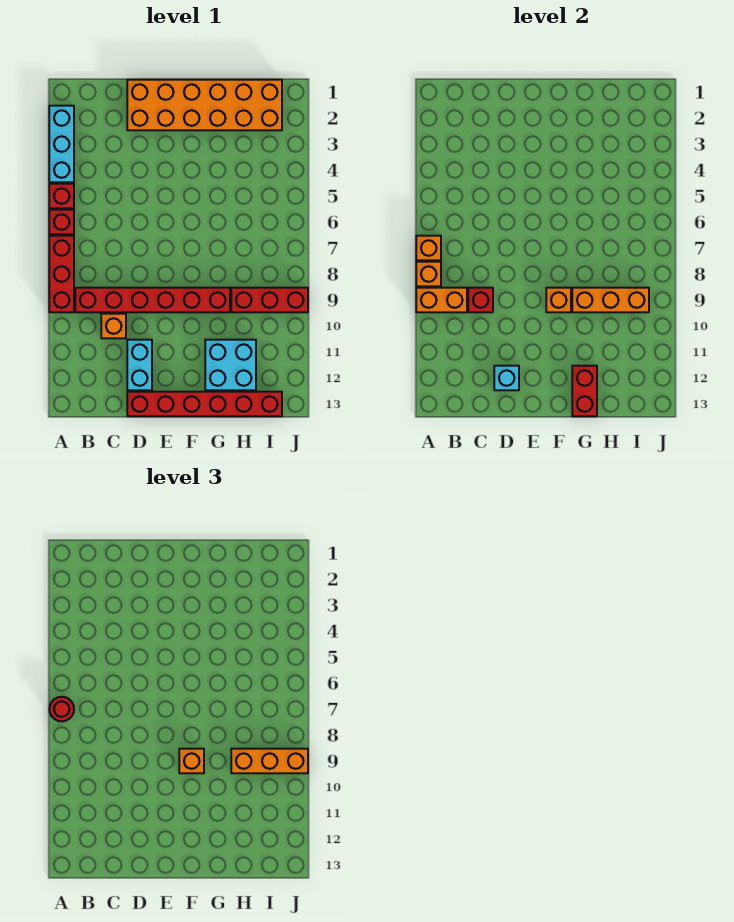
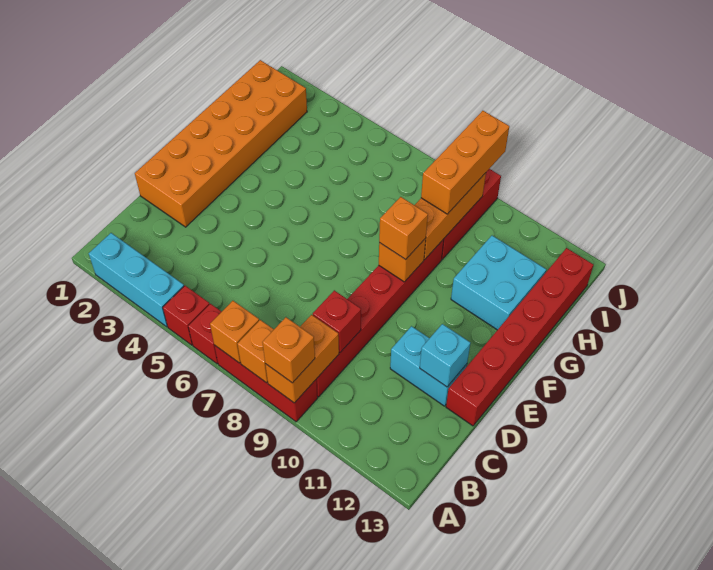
red 1x1 round brick [49,697,74,721] -> none
orange 1x1 brick [101,314,126,338] -> orange 1x1 brick moved to [262,317,315,383]
red 1x2 brick [572,366,597,416] -> none

